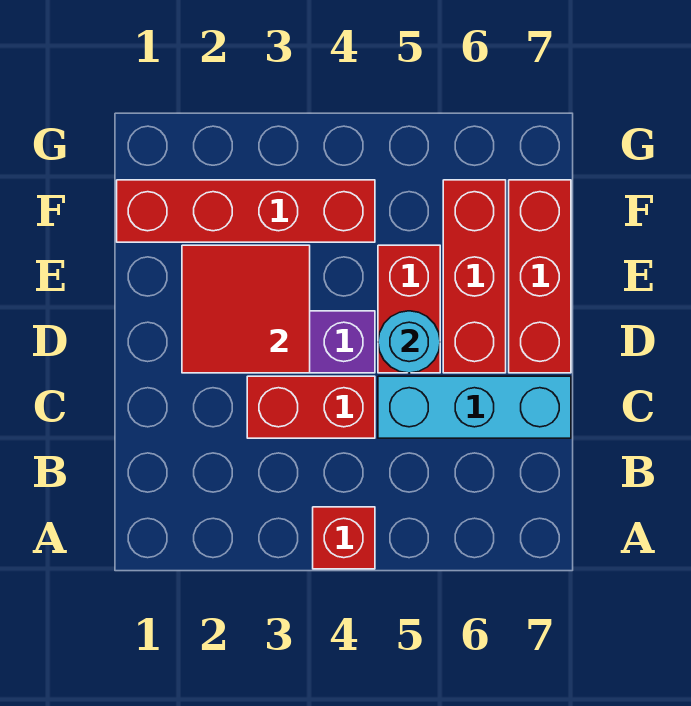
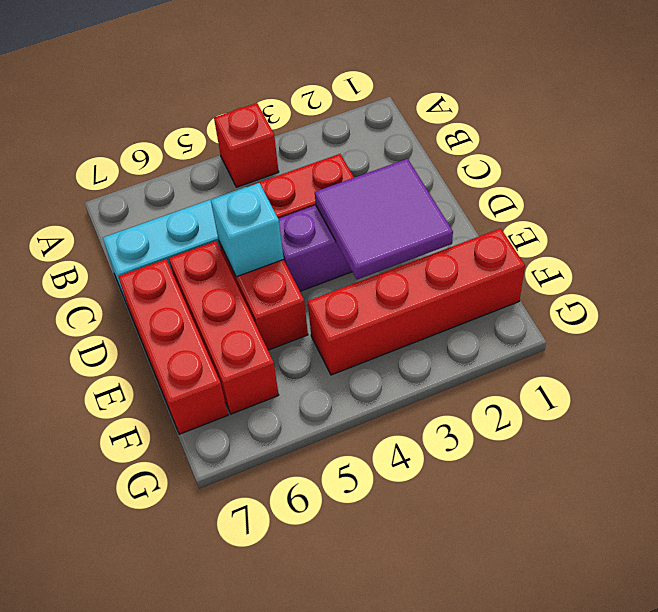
red 2x2 tile [182,245,310,373] -> purple 2x2 tile [315,159,453,280]
cyan 1x1 round brick [378,311,440,373] -> cyan 1x1 brick [211,183,284,277]

